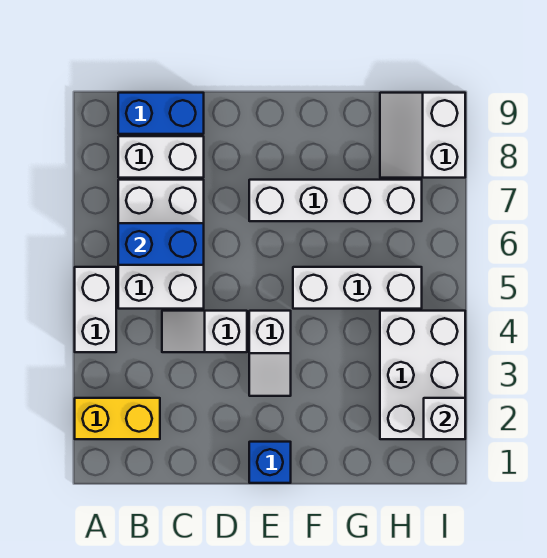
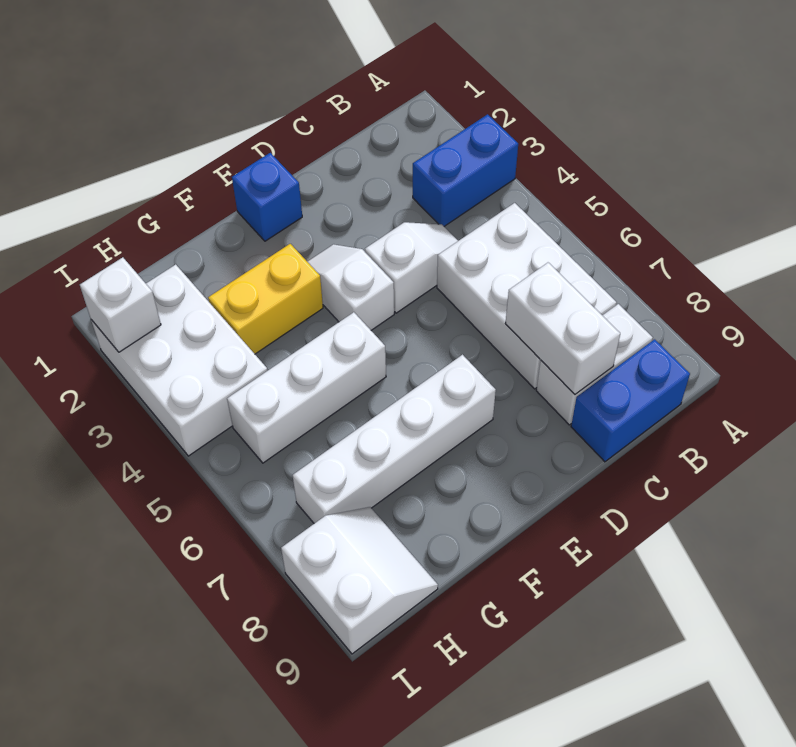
yellow 1x2 brick [75,398,160,439] -> yellow 1x2 brick moved to [208,244,323,354]
white 1x2 brick [75,267,116,352] -> white 1x2 brick moved to [506,263,620,394]
blue 1x2 brick [118,223,204,265] -> blue 1x2 brick moved to [413,114,518,226]

